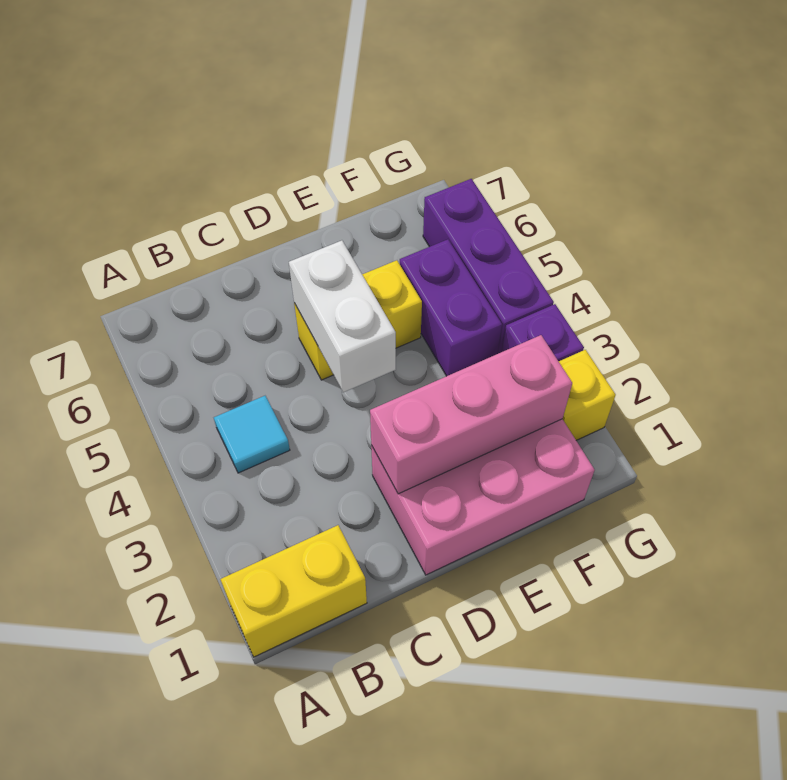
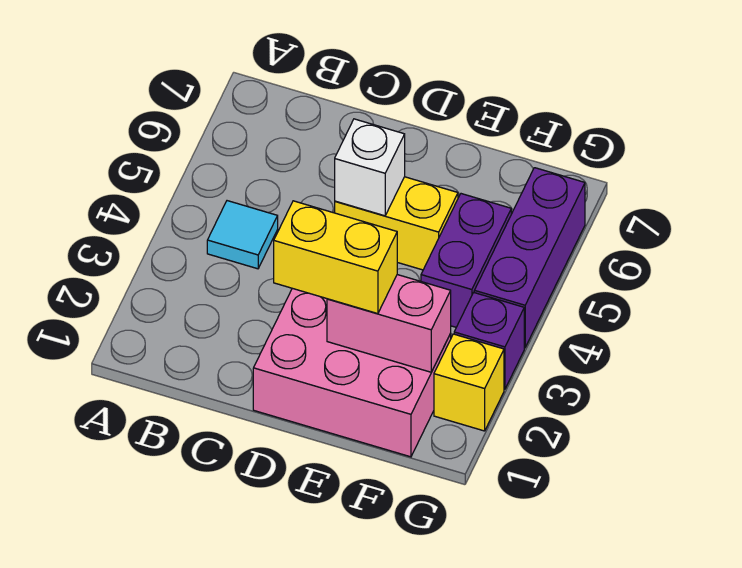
yellow 1x2 brick [220,525,367,657] -> yellow 1x2 brick moved to [274,201,397,314]
pink 1x3 brick [370,335,572,494] -> pink 1x2 brick [327,275,451,372]
white 1x2 brick [289,240,396,392] -> white 1x1 brick [335,119,405,216]

